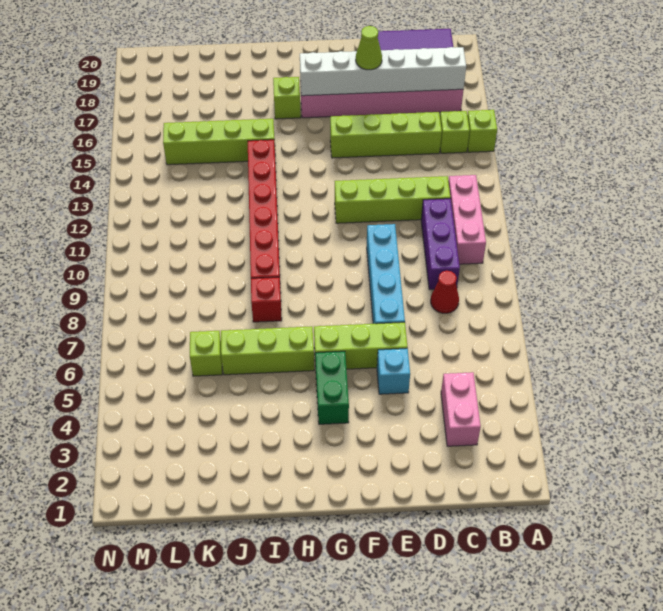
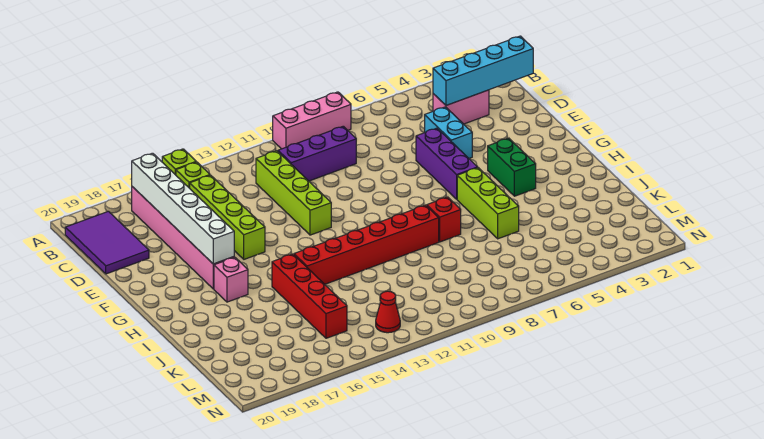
pink 1x3 brick [448,175,486,264] -> pink 1x3 brick moved to [273,92,351,149]
red 1x1 cone [431,271,459,313] -> red 1x1 cone moved to [376,291,400,333]
cyan 1x1 brick [377,348,410,394] -> cyan 1x2 brick [425,107,472,158]
lime 1x3 brick [314,322,408,369] -> purple 1x3 brick [416,128,478,199]
cyan 1x4 brick [367,224,405,324] -> cyan 1x4 brick moved to [433,36,533,105]
lime 1x1 cone [356,26,382,70] -> none
green 1x2 brick [315,351,349,424] -> green 1x2 brick turned to [488,138,536,196]
lime 1x1 brick [273,77,301,119] -> pink 1x1 brick [214,257,248,302]
lime 1x4 brick [163,119,275,165] -> red 1x4 brick [272,254,347,338]
lime 1x1 brick [190,331,222,376] -> none

